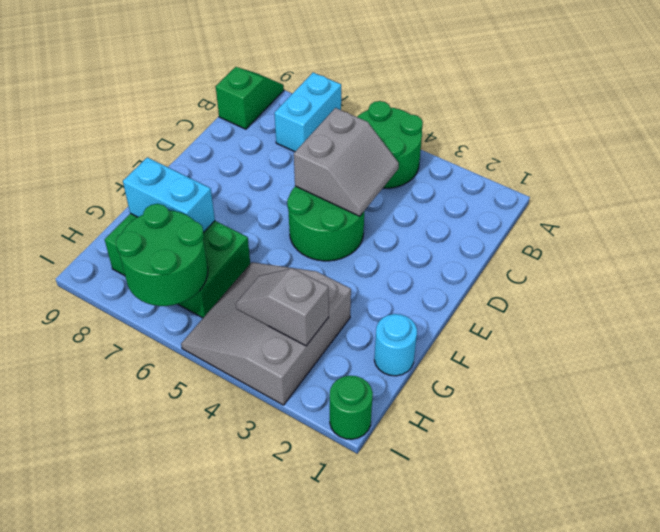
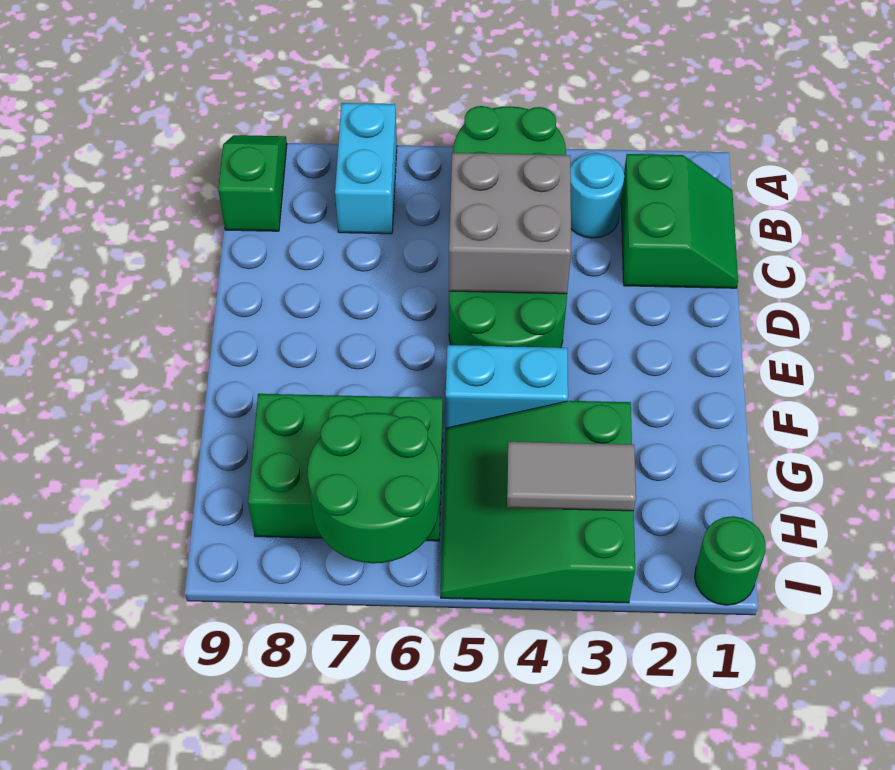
none -> green 2x2 slope [621,154,738,288]
grey 2x2 slope [294,108,399,216] -> grey 2x2 brick [449,152,571,294]
cyan 1x1 round brick [374,314,417,376] -> cyan 1x1 round brick moved to [570,153,624,238]
grey 3x3 slope [181,262,351,405] -> green 3x3 slope [441,401,635,603]
cyan 1x2 brick [123,157,215,233] -> cyan 1x2 brick moved to [446,345,568,428]
grey 1x2 slope [236,268,329,346] -> grey 1x2 tile [507,442,636,511]

